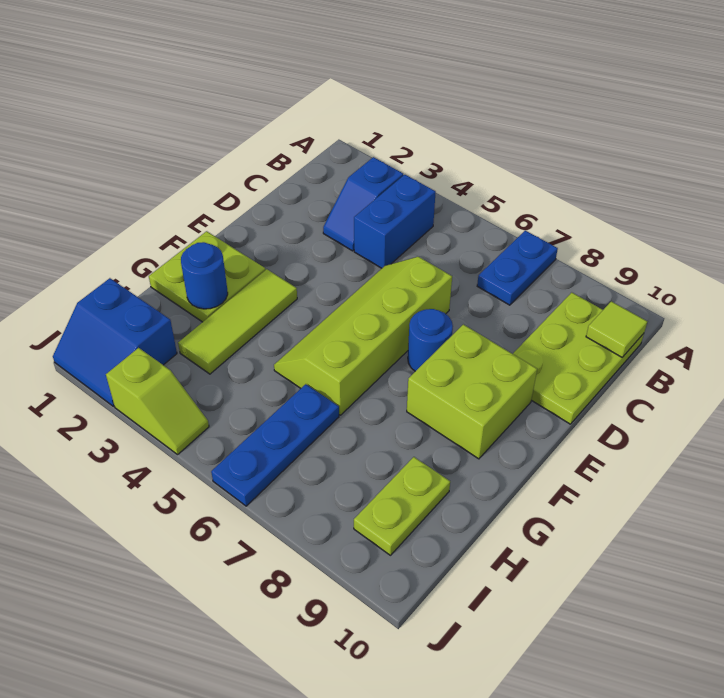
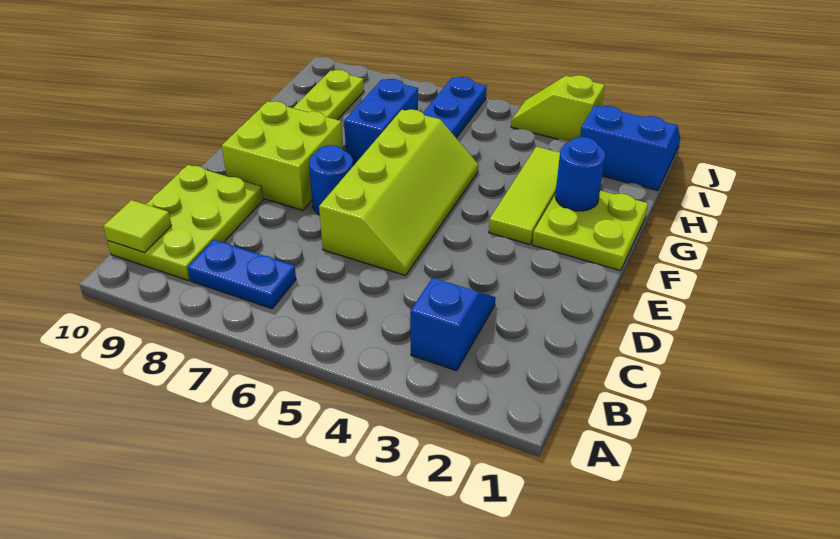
blue 1x2 plate [477,231,558,305] -> blue 1x2 plate turned to [188,240,296,309]
blue 1x2 brick [354,175,436,268] -> blue 1x2 brick moved to [344,79,418,165]

